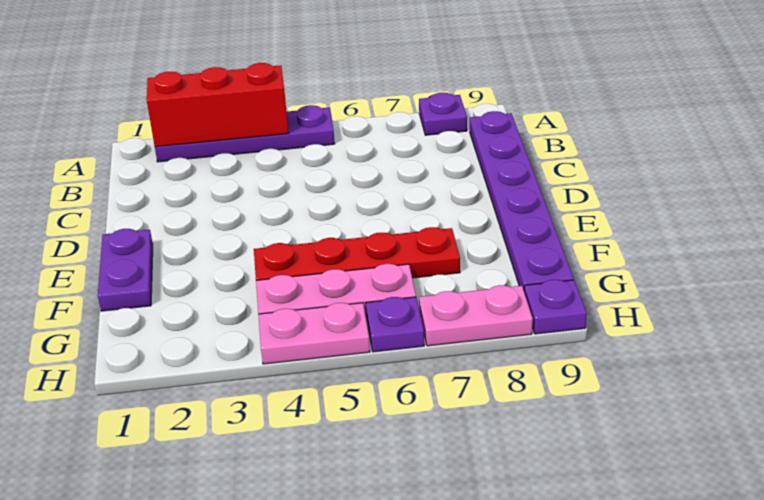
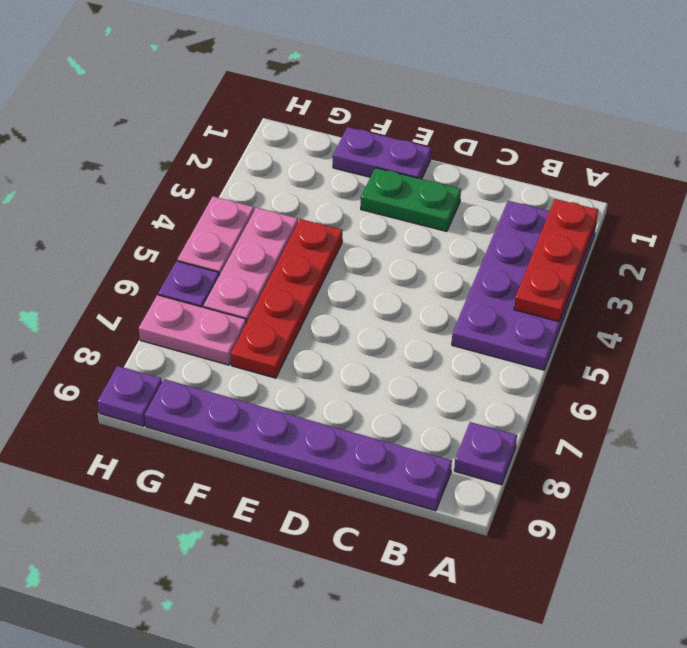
purple 1x4 plate [155,105,335,162] -> purple 2x4 plate [452,201,596,370]
red 1x3 brick [147,63,288,147] -> red 1x3 plate [514,199,598,321]
none -> green 1x2 plate [361,168,461,231]
pink 1x2 plate [419,285,533,346] -> pink 1x2 plate turned to [139,295,246,365]

